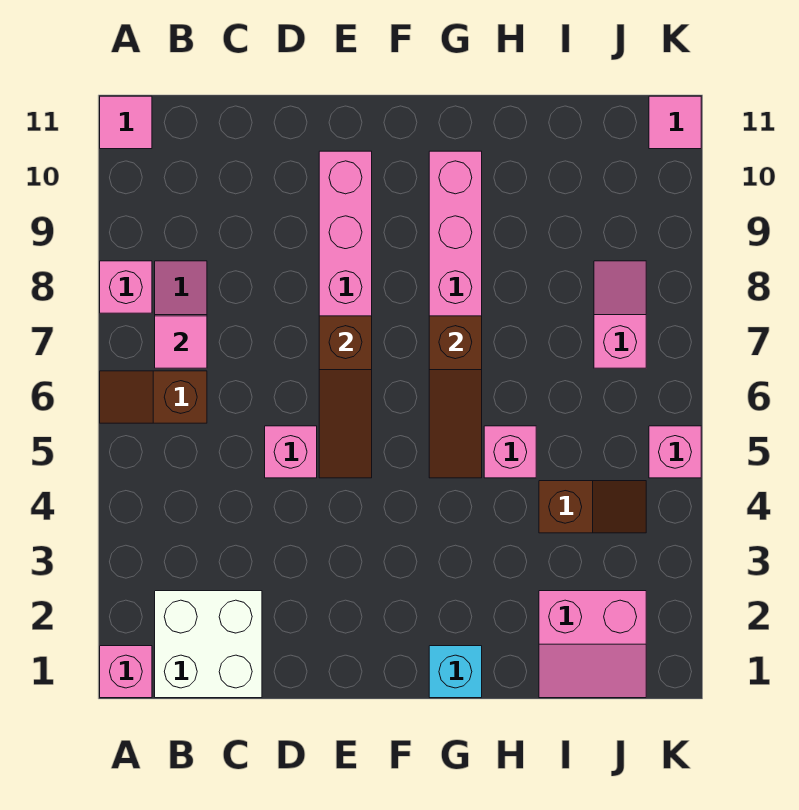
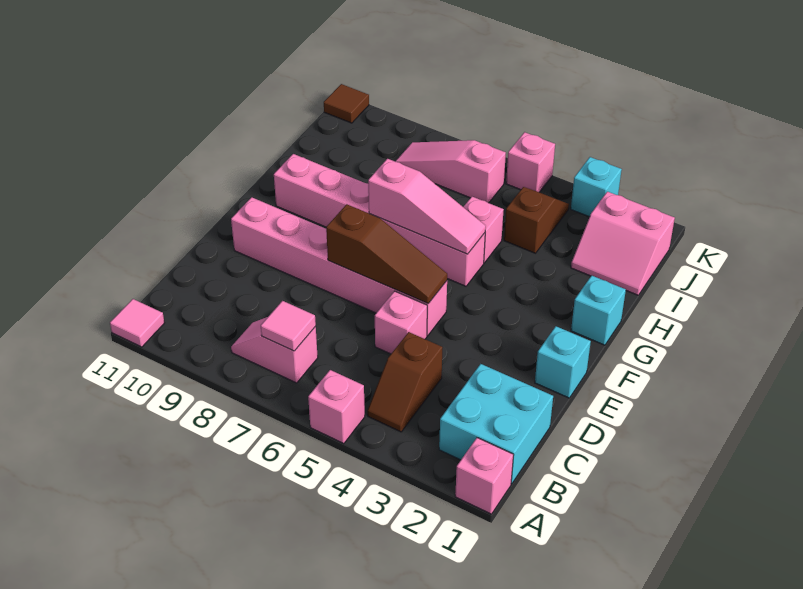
brown 1x2 slope [100,371,207,423] -> brown 1x2 slope moved to [367,332,443,432]
pink 1x1 brick [100,261,152,313] -> pink 1x1 brick moved to [308,370,365,444]
white 2x2 brick [155,591,262,698] -> cyan 2x2 brick [439,364,553,484]
none -> cyan 1x1 brick [535,326,591,398]
brown 1x3 slope [429,316,482,478] -> pink 1x3 slope [368,159,486,254]
pink 2x2 slope [539,591,646,698] -> pink 2x2 slope turned to [571,192,675,295]
pink 1x2 slope [594,261,646,368] -> pink 1x3 slope [395,140,506,203]
none -> cyan 1x1 brick [571,157,622,217]
pink 1x1 tile [649,96,701,149] -> brown 1x1 tile [324,84,369,123]

